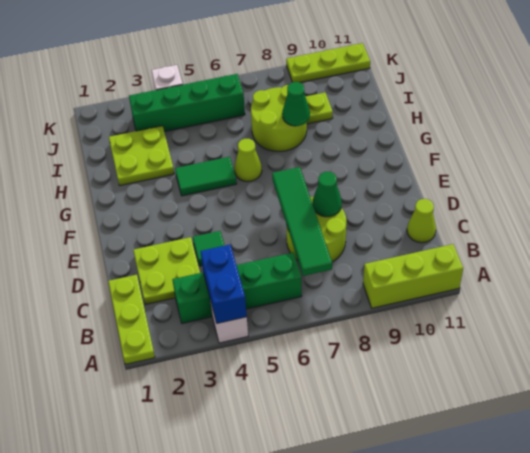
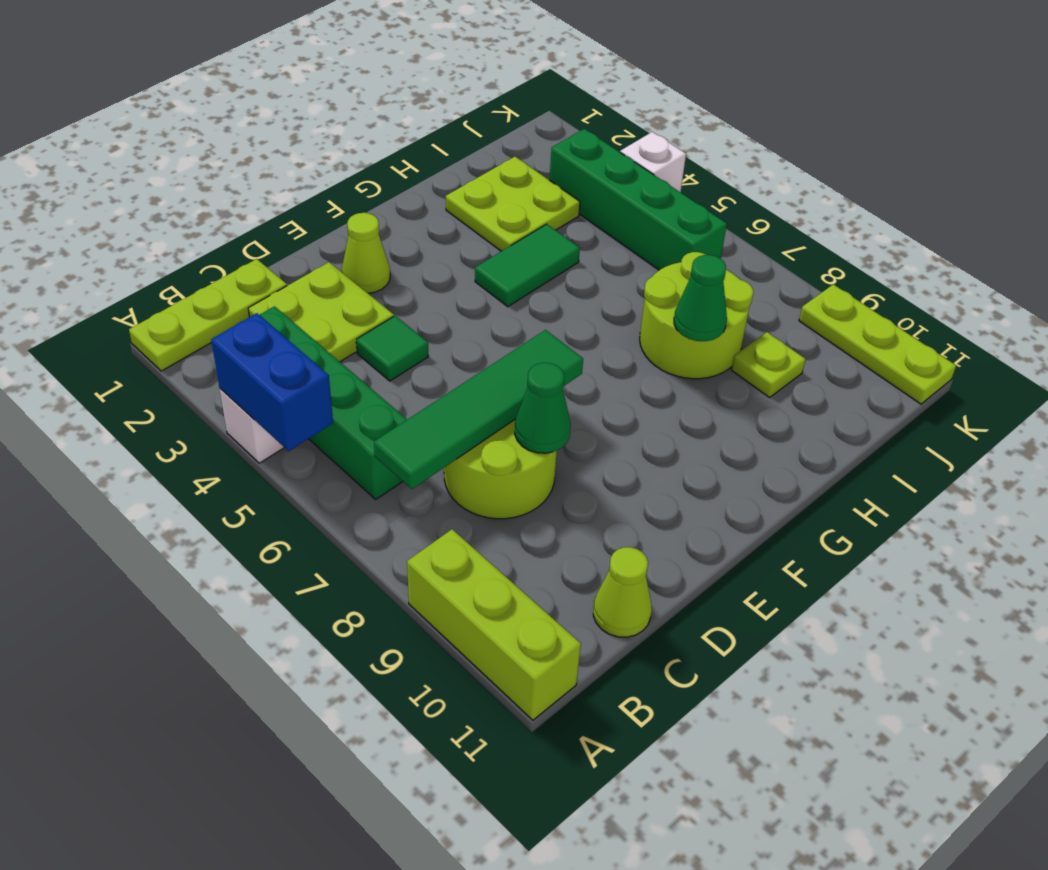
blue 1x2 brick [201,244,247,323] -> blue 1x2 brick turned to [211,313,333,451]
green 1x2 tile [175,157,237,196] -> green 1x2 tile turned to [475,224,580,307]
lime 1x1 cone [234,139,262,182] -> lime 1x1 cone moved to [342,213,390,293]

